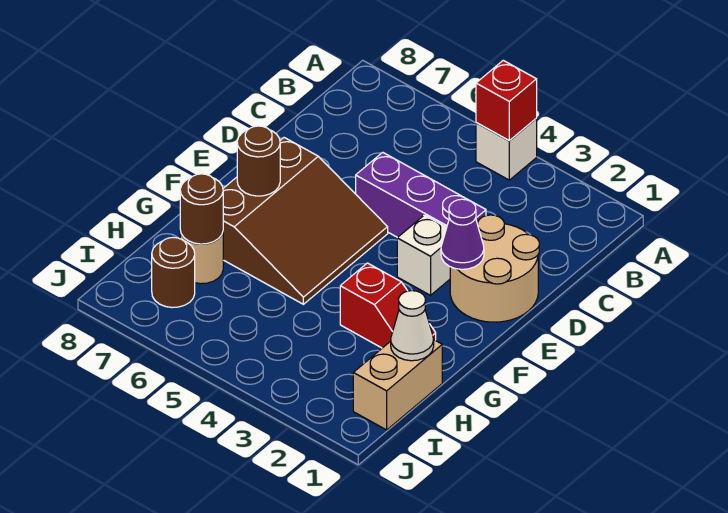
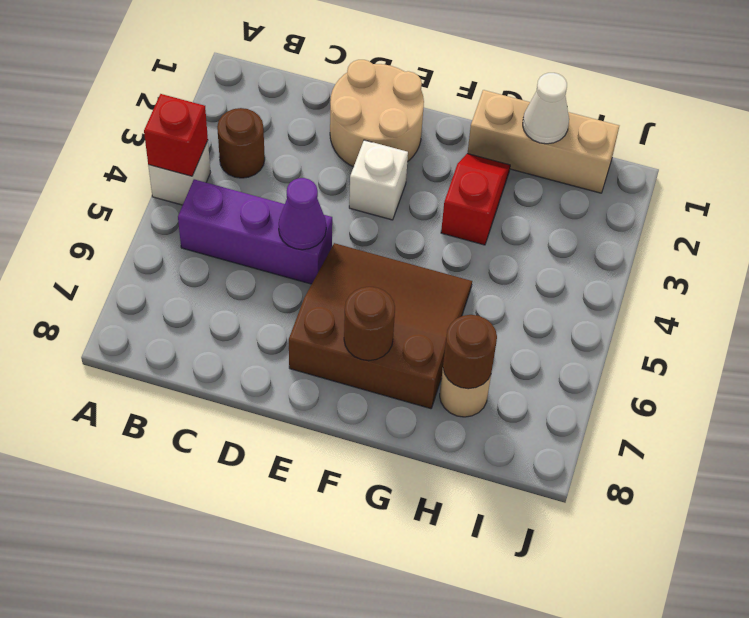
purple 1x3 brick [356,152,486,238] -> purple 1x3 brick turned to [178,179,332,284]
purple 1x1 cone [441,199,484,269] -> purple 1x1 cone moved to [279,178,326,250]
tan 1x2 brick [353,339,442,430] -> tan 1x3 brick [467,90,619,193]
brown 1x1 round brick [152,237,195,308] -> brown 1x1 round brick moved to [217,108,265,178]

